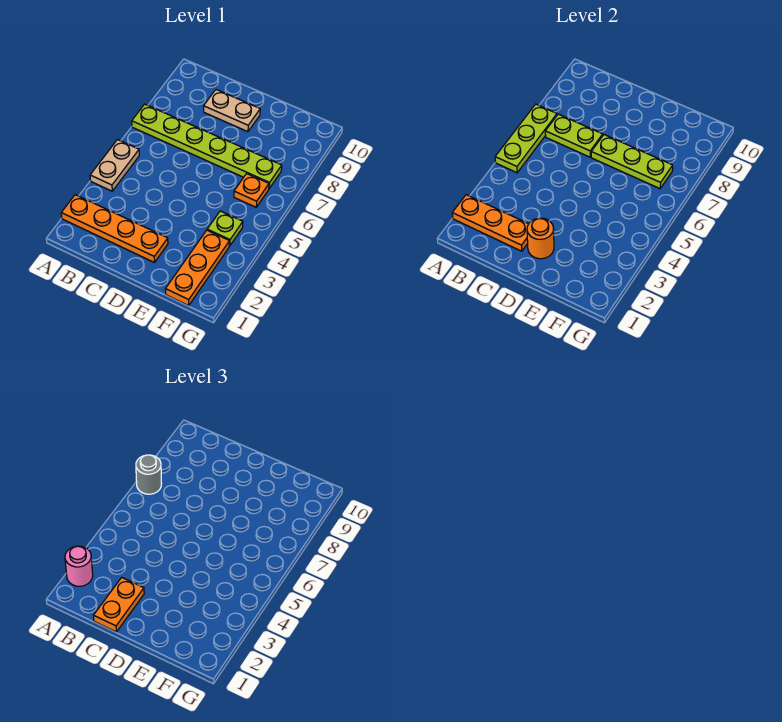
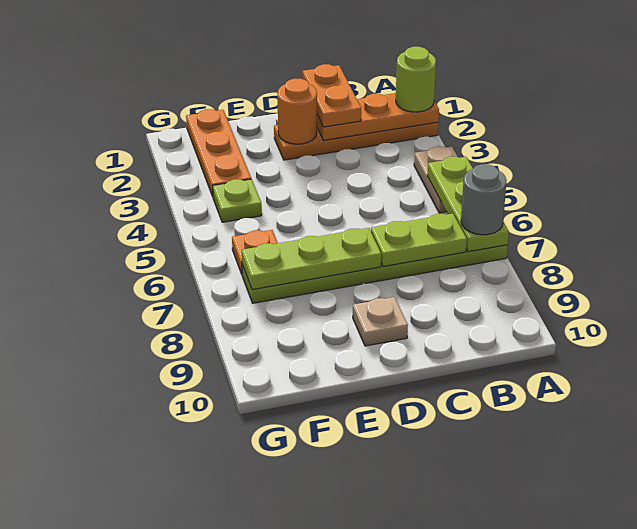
pink 1x1 round brick [65,546,93,586] -> lime 1x1 round brick [396,47,436,112]
tan 1x2 plate [204,90,260,132] -> tan 1x1 plate [353,297,408,346]

